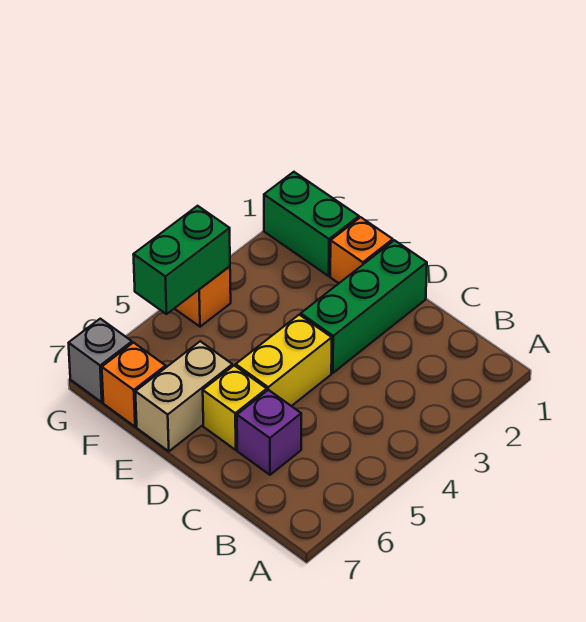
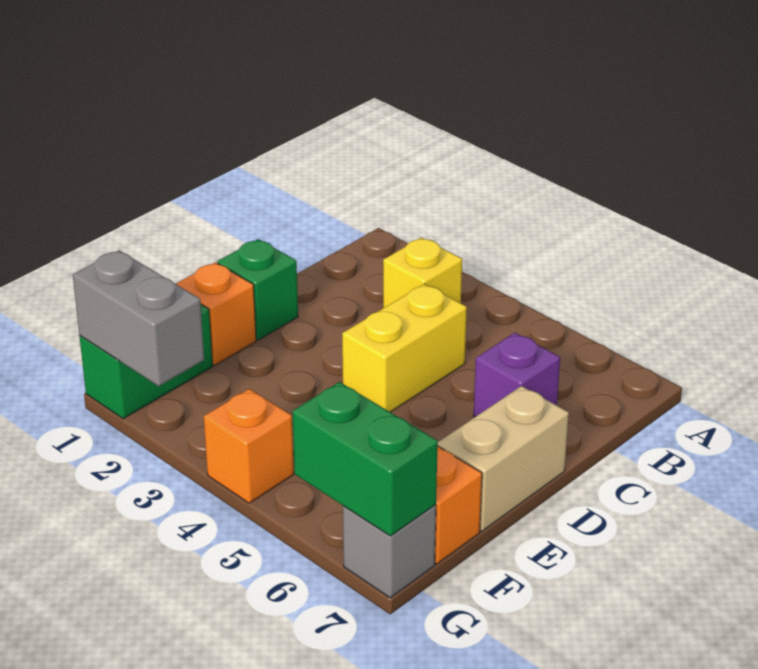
green 1x3 brick [301,240,427,373] -> green 1x1 brick [217,239,298,340]
yellow 1x2 brick [236,315,332,406] -> yellow 1x2 brick turned to [342,284,467,412]
yellow 1x1 brick [203,366,267,450] -> yellow 1x1 brick moved to [383,238,462,308]
tan 1x2 brick [135,341,233,451] -> tan 1x2 brick turned to [437,386,569,531]
none -> grey 1x2 brick [73,250,204,386]
green 1x2 brick [133,206,230,314] -> green 1x2 brick moved to [292,382,438,536]

